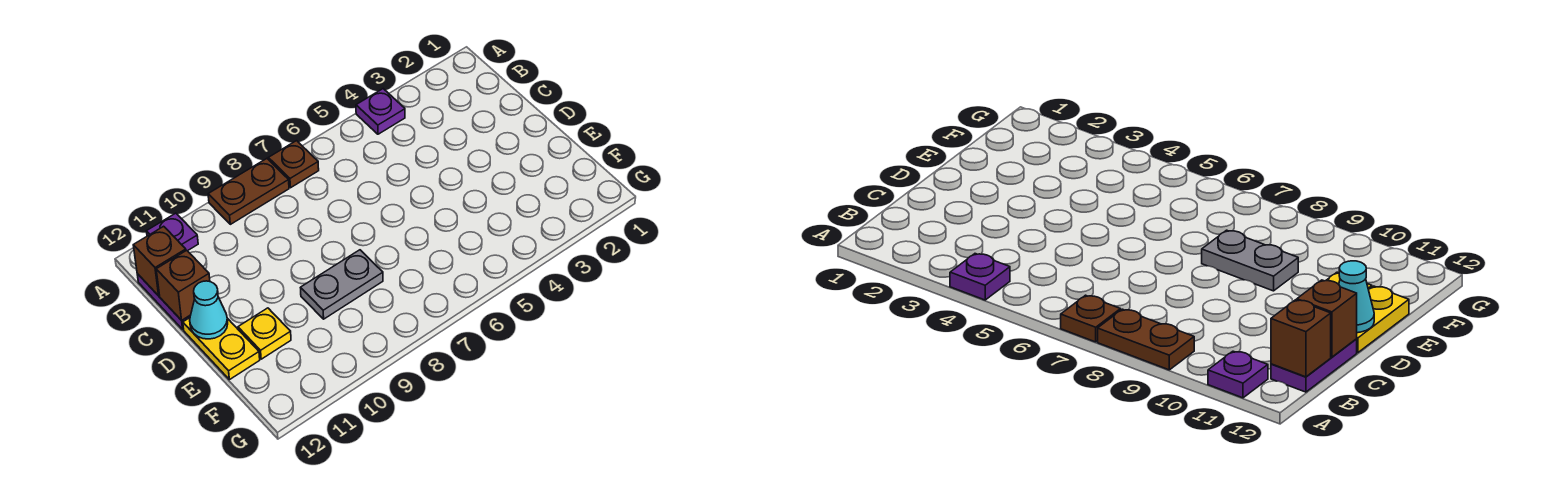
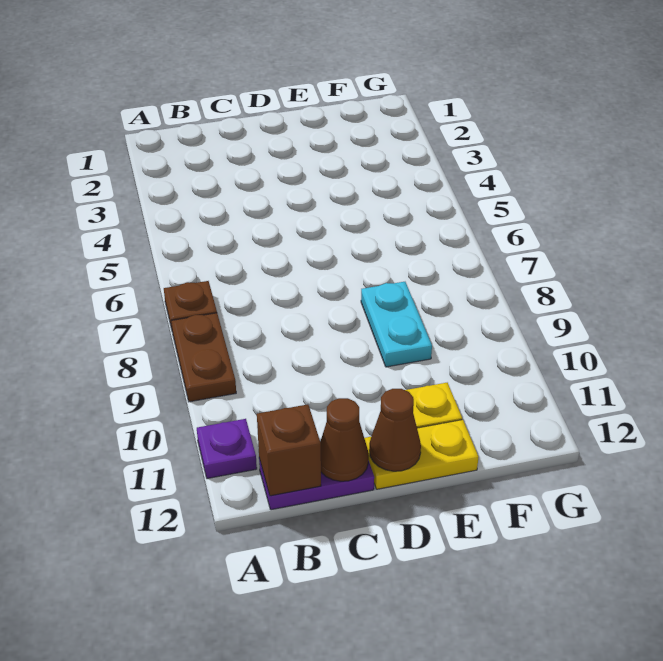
purple 1x1 plate [356,89,405,134] -> none
brown 1x1 brick [156,250,210,320] -> brown 1x1 cone [320,398,369,481]
cyan 1x1 cone [190,281,228,339] -> brown 1x1 cone [369,389,421,471]
grey 1x2 plate [301,250,383,319] -> cyan 1x2 plate [361,282,432,367]

